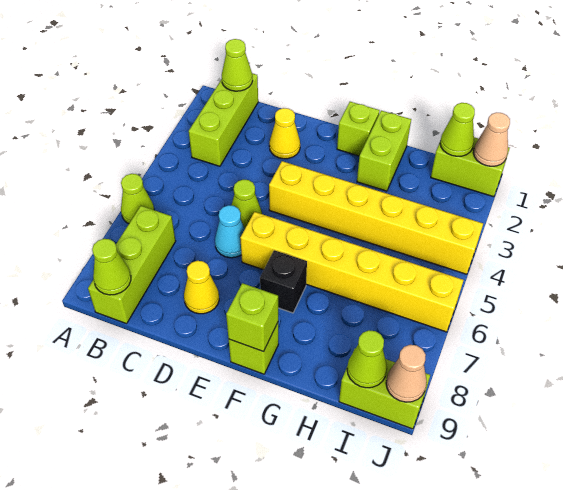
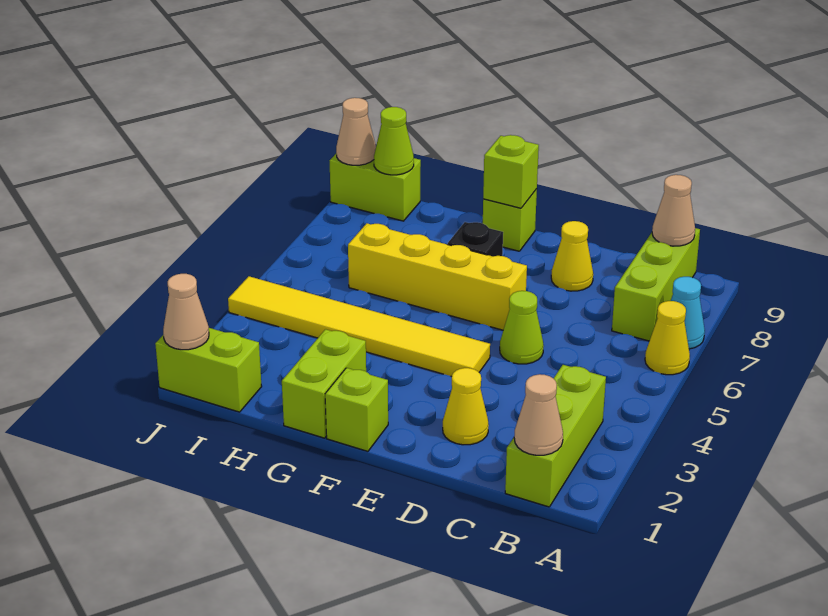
lime 1x1 cone [121,174,154,224] -> yellow 1x1 cone [645,301,690,375]
lime 1x1 cone [222,39,253,91] -> tan 1x1 cone [514,374,563,455]
lime 1x1 cone [92,239,131,295] -> tan 1x1 cone [652,175,695,246]
cyan 1x1 cone [215,205,245,258] -> cyan 1x1 cone moved to [671,277,705,349]
yellow 1x6 brick [269,161,483,274] -> yellow 1x6 tile [228,276,490,377]
yellow 1x6 brick [240,212,463,332] -> yellow 1x4 brick [348,223,527,330]
lime 1x1 cone [440,103,475,156] -> none

